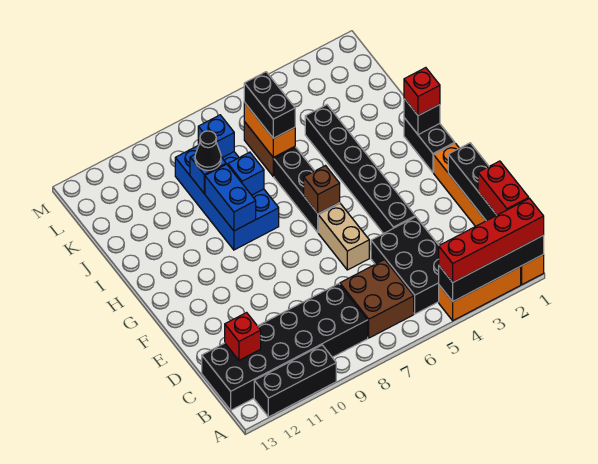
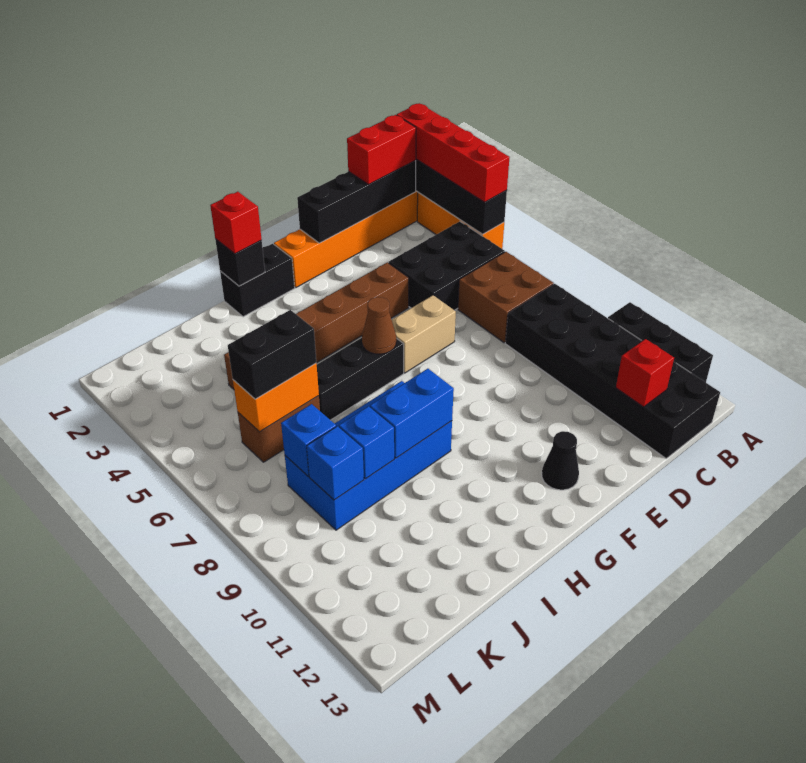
black 1x6 brick [305,105,415,234] -> brown 1x6 brick [224,262,409,389]
brown 1x1 brick [304,166,340,213] -> brown 1x1 cone [362,297,396,354]
blue 1x1 brick [228,152,264,195] -> blue 1x1 brick moved to [307,426,364,500]
black 1x1 cone [195,131,221,170] -> black 1x1 cone moved to [542,431,579,490]

